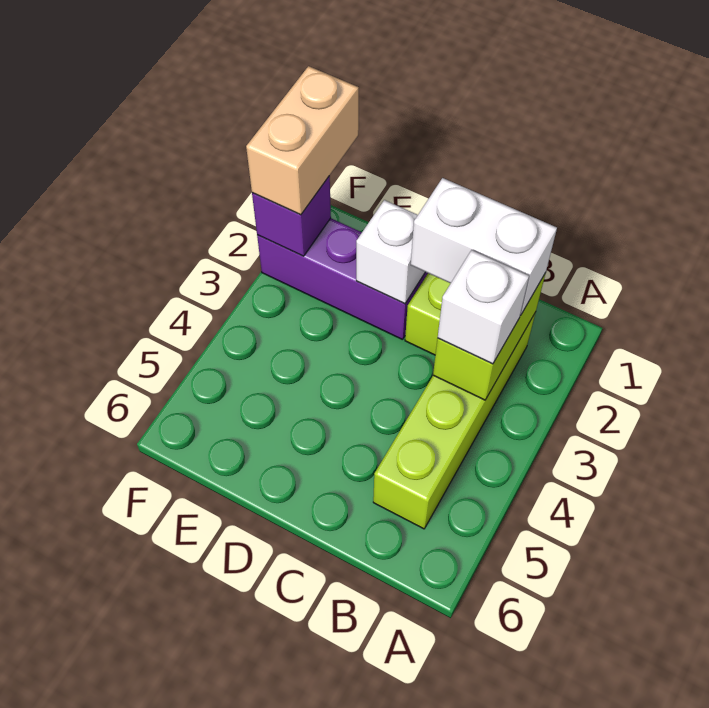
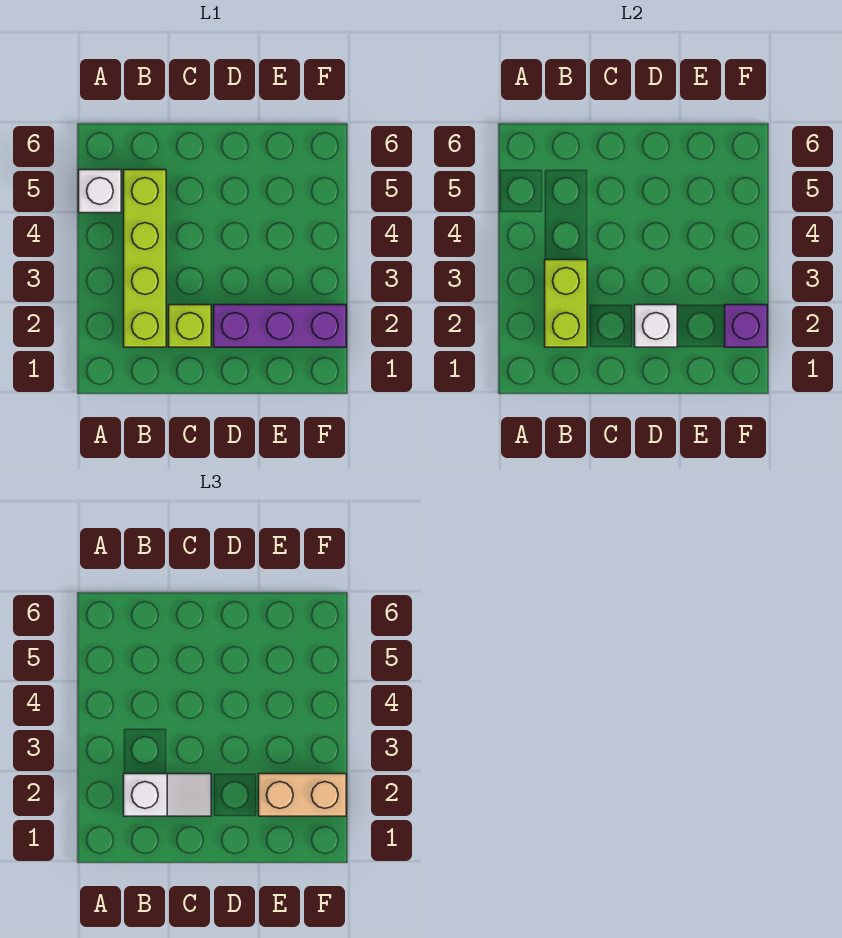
white 1x2 brick [411,178,557,315] -> white 1x2 slope [124,774,211,816]
white 1x1 brick [438,250,529,364] -> white 1x1 brick moved to [79,170,121,213]
tan 1x2 brick [246,66,359,215] -> tan 1x2 brick turned to [259,774,346,816]

